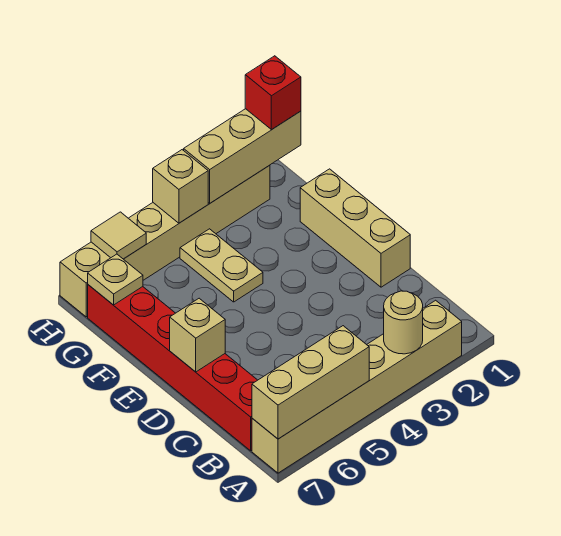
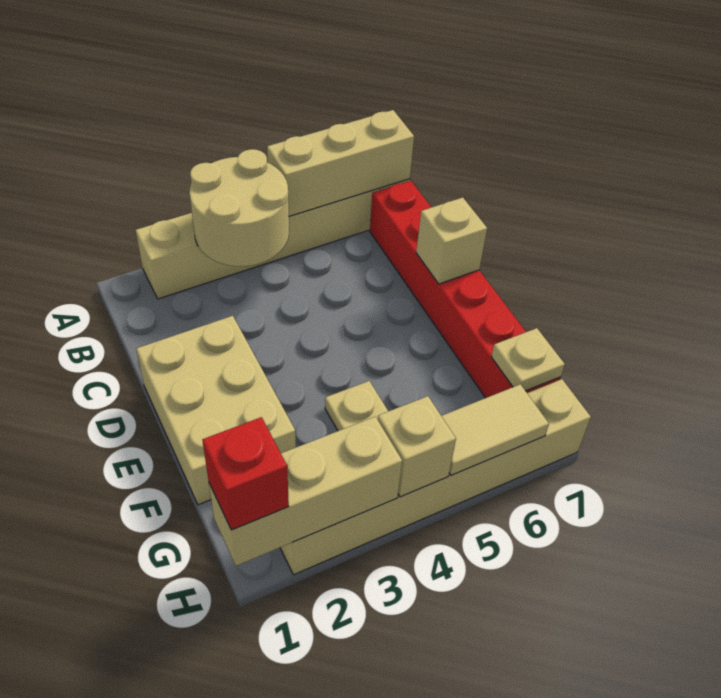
tan 1x1 round brick [384,291,423,354] -> tan 2x2 round brick [189,149,289,266]
tan 1x3 brick [300,169,410,287] -> tan 2x3 brick [136,316,296,505]
tan 1x1 tile [91,212,146,259] -> tan 1x2 tile [442,384,549,475]

